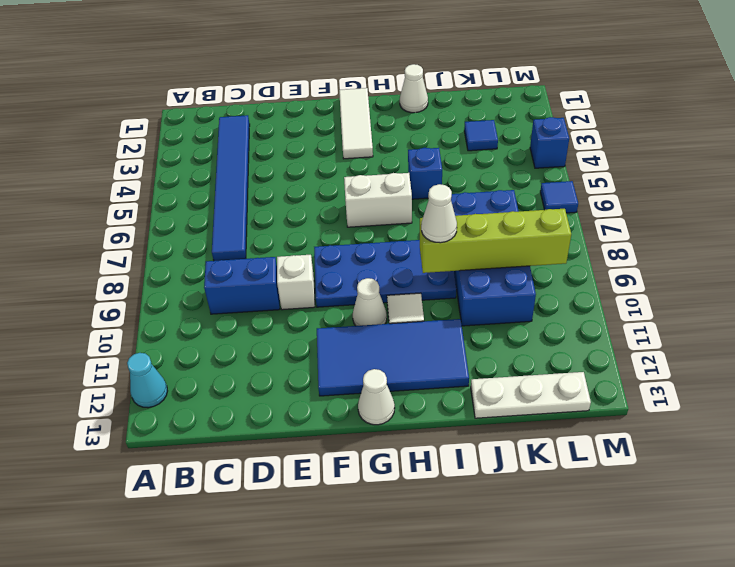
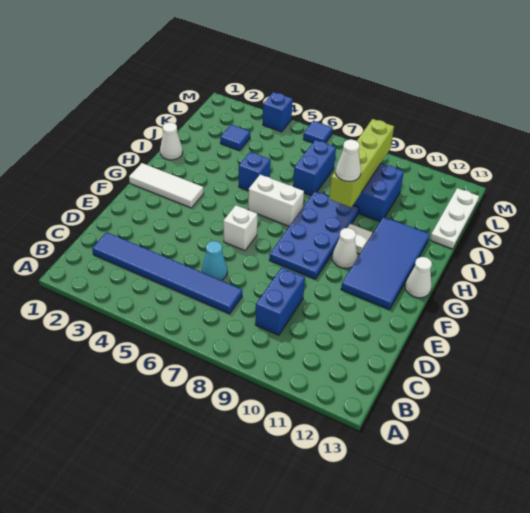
cyan 1x1 cone [127,353,167,408] -> cyan 1x1 cone moved to [202,241,227,280]
white 1x1 brick [277,255,315,310] -> white 1x1 brick moved to [223,205,257,251]
white 1x2 brick [344,173,412,227] -> white 1x2 brick turned to [248,175,304,226]

